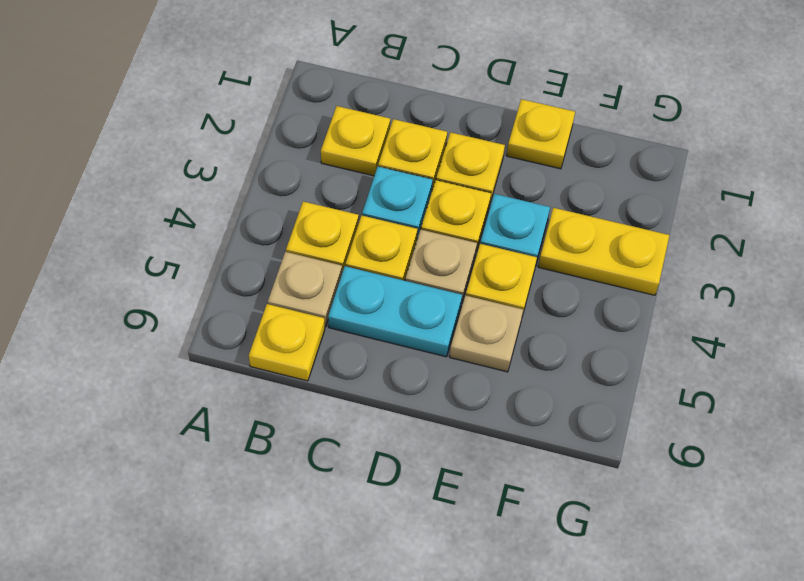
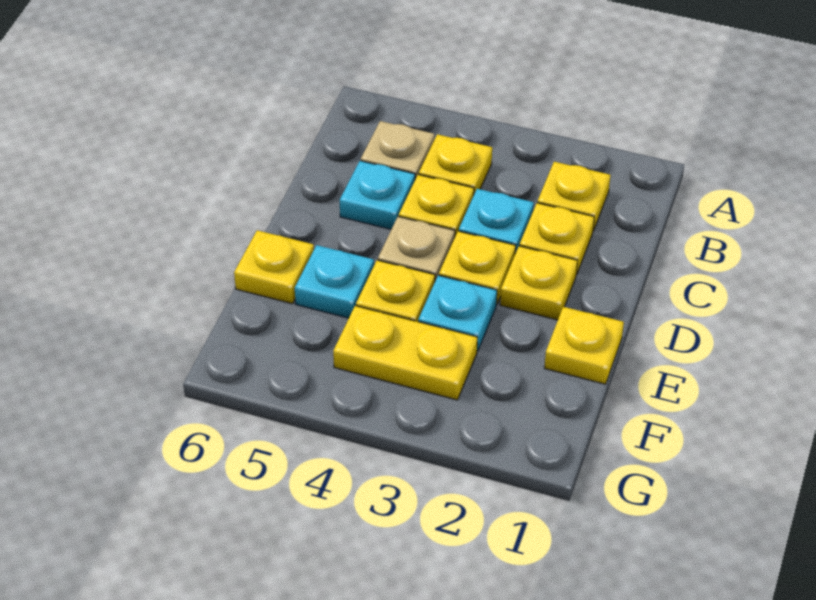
yellow 1x1 plate [249,304,325,381] -> yellow 1x1 plate moved to [234,230,314,304]
cyan 1x2 plate [328,266,462,357] -> cyan 1x1 plate [340,161,415,229]
tan 1x1 plate [450,295,523,372] -> cyan 1x1 plate [295,245,374,318]
yellow 1x2 plate [539,208,670,295] -> yellow 1x2 plate turned to [333,306,477,400]

